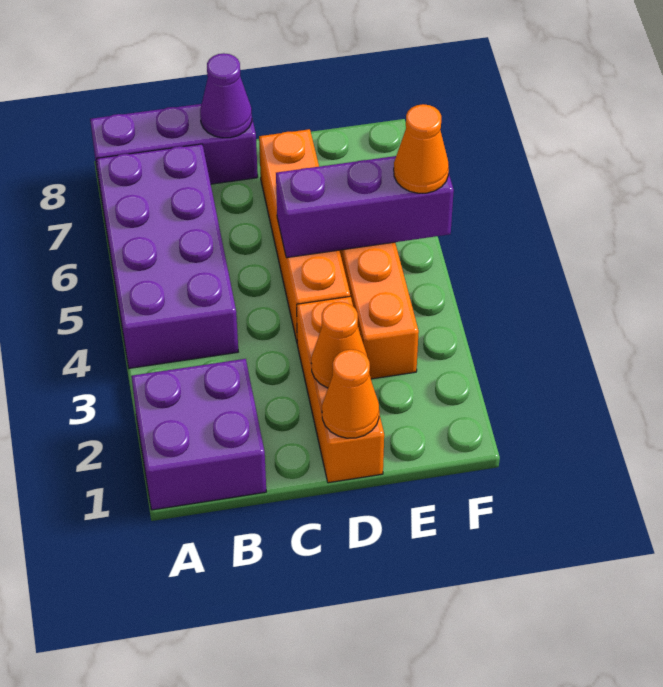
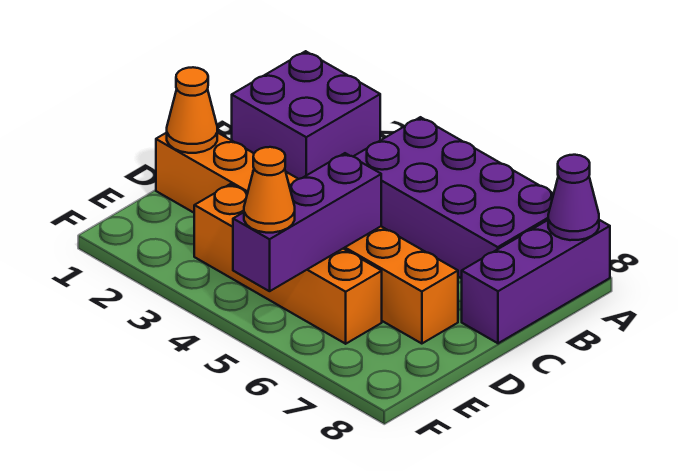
purple 1x1 cone [200,53,252,138] -> purple 1x1 cone moved to [548,155,599,240]
orange 1x1 cone [311,302,367,388] -> none

